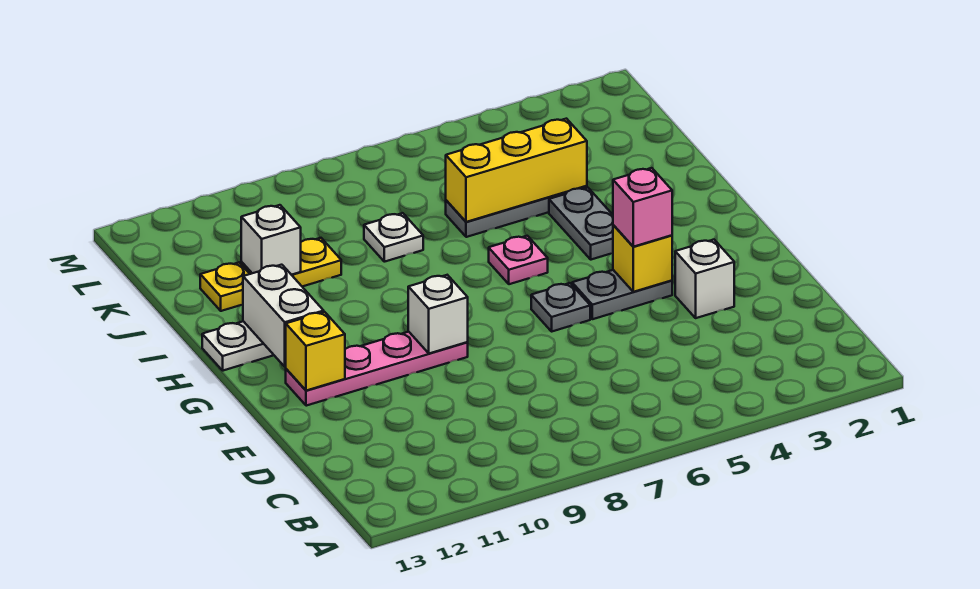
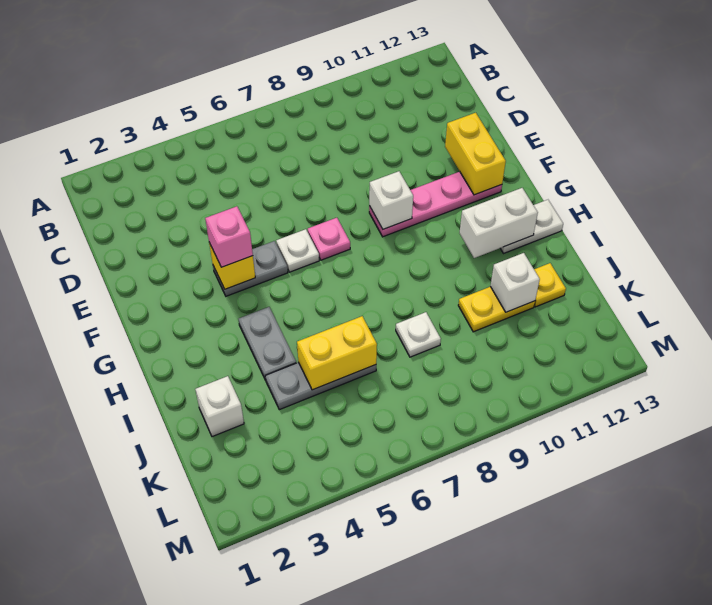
white 1x1 brick [675,240,734,318] -> white 1x1 brick moved to [195,376,244,437]
grey 1x1 plate [531,283,590,331] -> white 1x1 plate [276,229,319,272]
yellow 1x1 brick [286,312,345,391] -> yellow 1x2 brick [445,113,506,195]
white 1x2 brick [243,265,324,367] -> white 1x2 brick turned to [460,188,538,258]
pink 1x1 plate [489,236,548,284] -> pink 1x1 plate moved to [308,218,350,260]
yellow 1x3 brick [446,119,587,222] -> yellow 1x2 brick [297,316,377,390]

